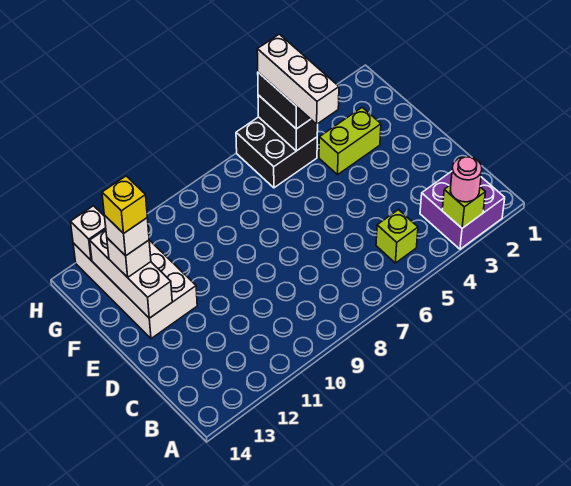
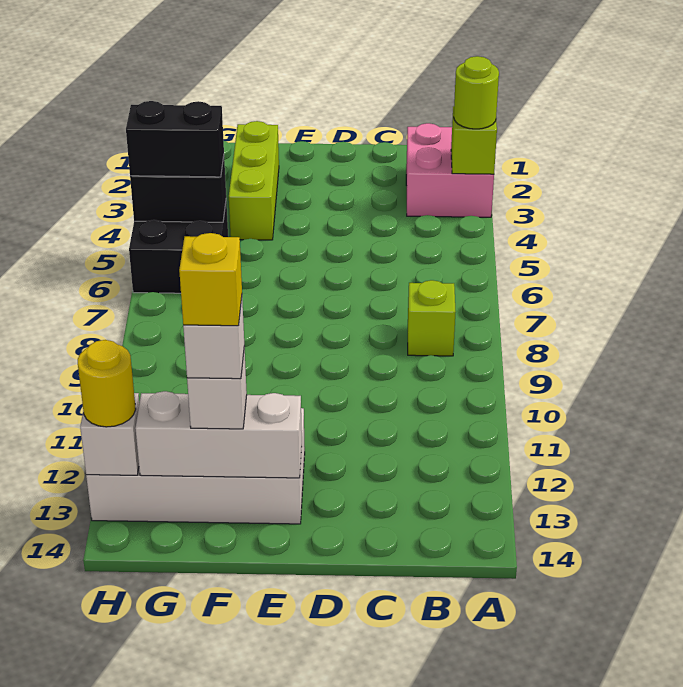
purple 2x2 brick [420,171,505,249] -> pink 2x2 brick [406,123,494,217]
pink 1x1 round brick [450,157,482,202] -> lime 1x1 round brick [454,56,499,129]
lime 1x1 brick [376,210,418,263] -> lime 1x1 brick moved to [408,280,456,356]
lime 1x2 brick [319,107,381,175] -> lime 1x3 brick [229,121,279,240]
white 1x3 brick [257,34,339,124] -> none
none -> yellow 1x1 round brick [78,340,136,427]

